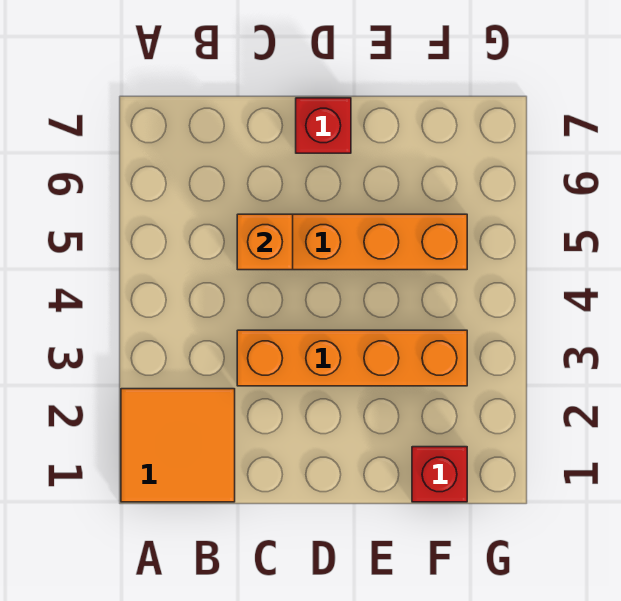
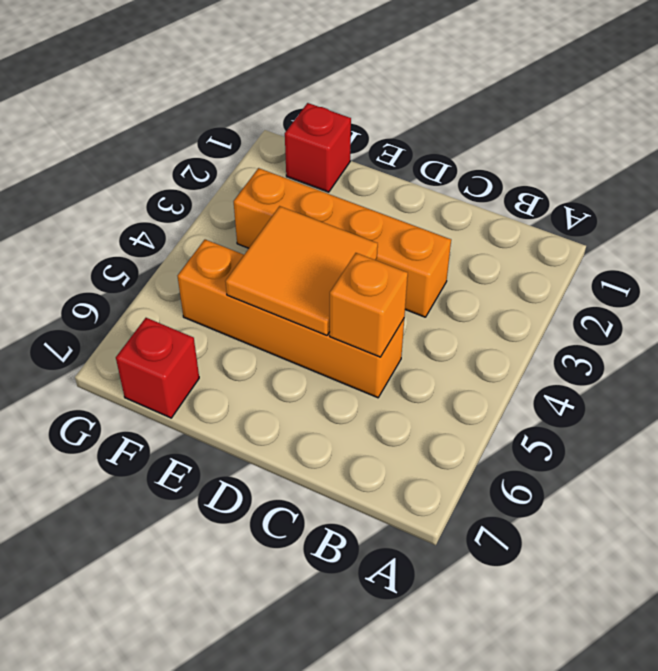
orange 2x2 tile [121,389,235,502] -> orange 2x2 tile moved to [225,206,378,335]
red 1x1 brick [296,98,351,153] -> red 1x1 brick moved to [116,318,199,418]

